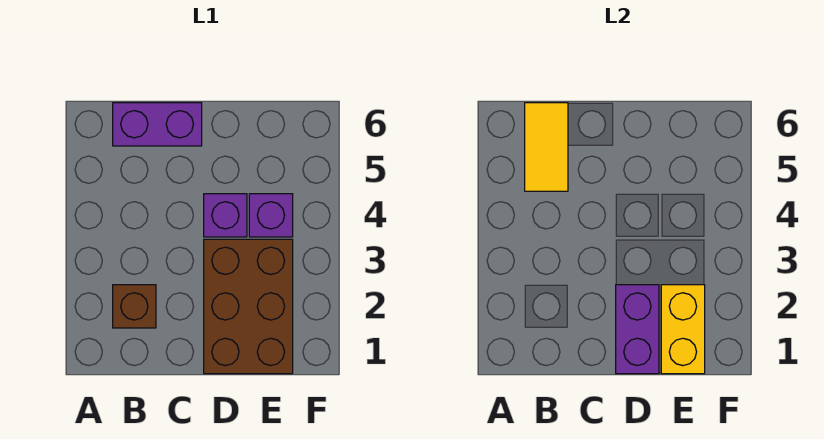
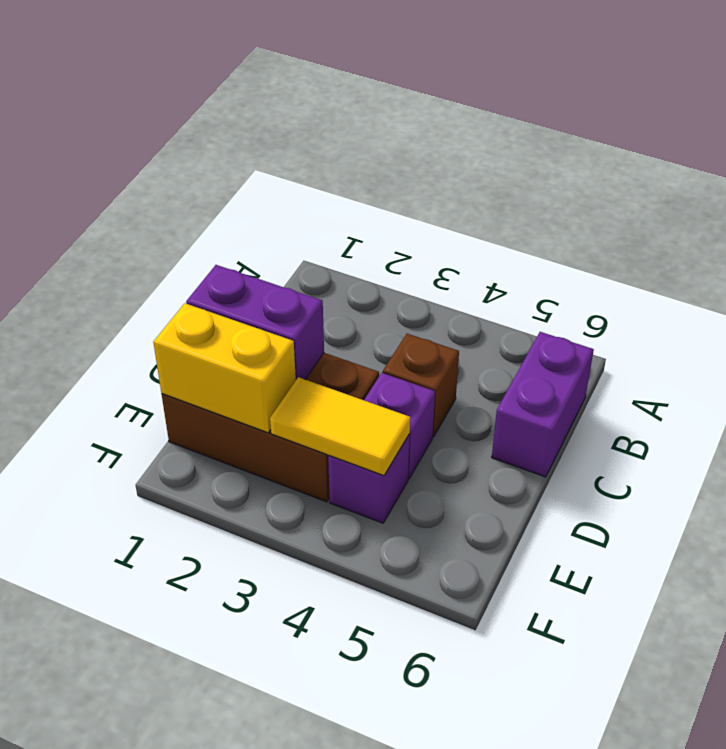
brown 1x1 brick [113,285,156,328] -> brown 1x1 brick moved to [383,334,459,437]
yellow 1x2 tile [525,103,568,191] -> yellow 1x2 tile moved to [270,377,410,476]

